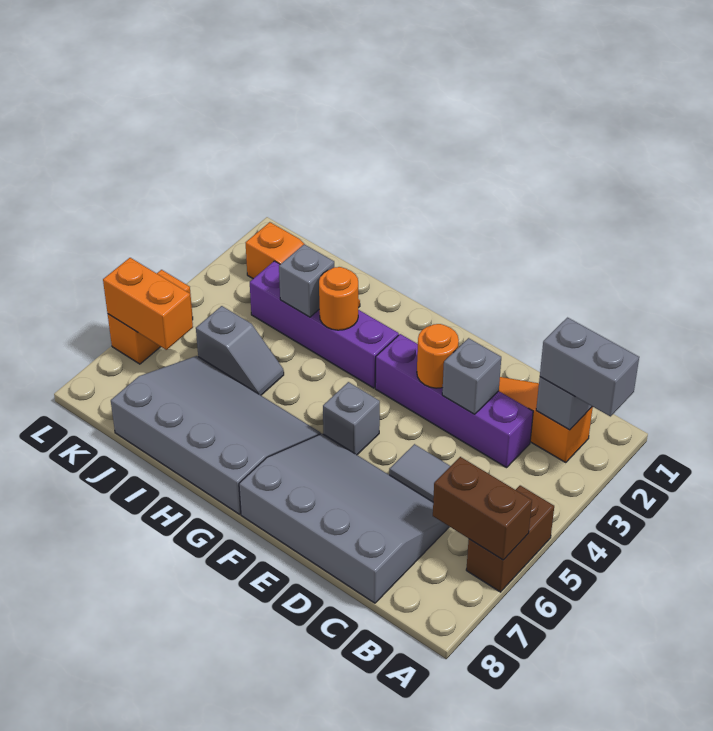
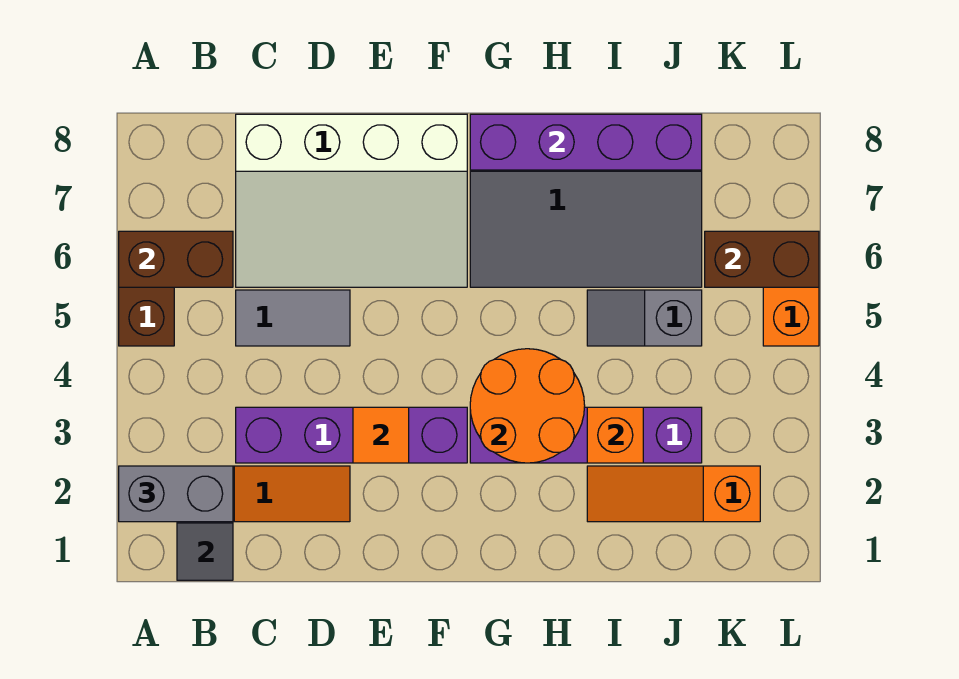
grey 3x4 slope [239,434,449,603] -> white 3x4 slope [236,114,467,287]
grey 1x1 brick [442,338,501,414] -> none
orange 1x1 round brick [417,324,459,388] -> orange 1x1 tile [353,407,409,463]
grey 1x1 brick [323,382,380,455] -> none
none -> purple 1x4 brick [470,114,702,170]
orange 1x1 round brick [319,267,358,330] -> orange 2x2 round brick [470,349,585,463]
grey 1x1 brick [279,244,334,317] -> orange 1x1 brick [587,407,643,463]
orange 1x2 brick [103,258,193,350] -> brown 1x2 brick [705,231,819,287]

